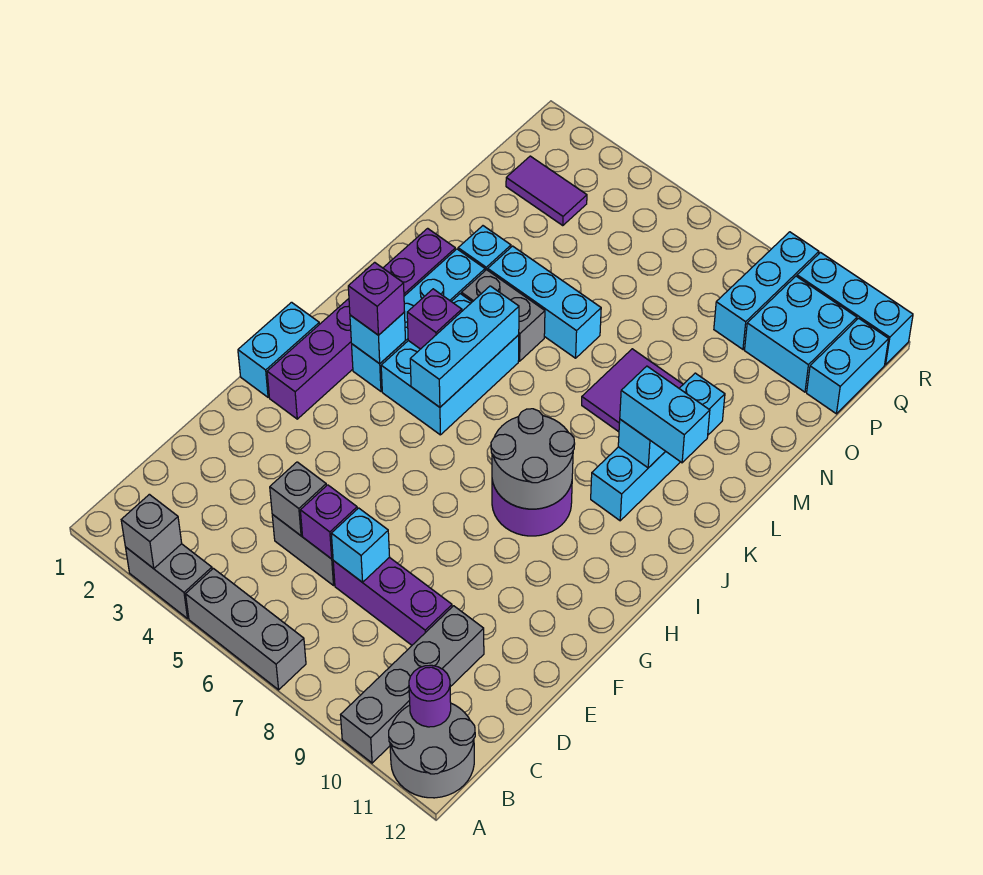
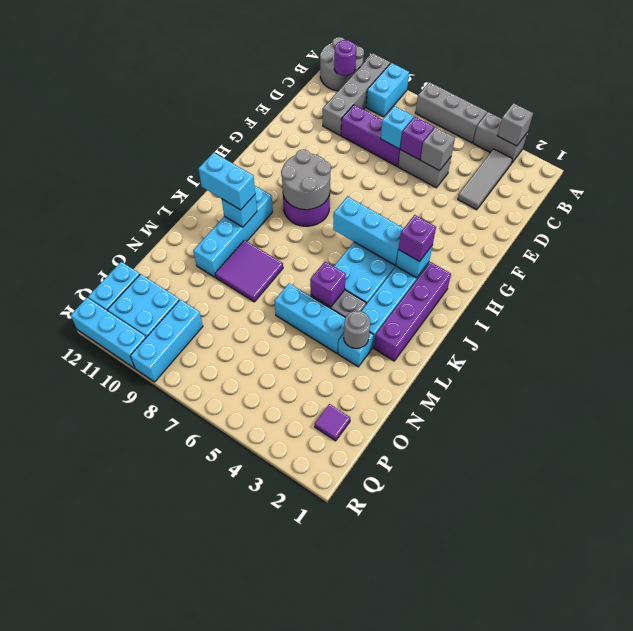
none -> grey 1x3 tile [458,149,512,210]
cyan 1x2 brick [238,302,319,397] -> cyan 1x2 brick moved to [366,63,409,117]
purple 1x6 brick [267,228,456,419] -> purple 1x4 brick [374,262,451,361]
cyan 1x3 brick [410,286,519,407] -> cyan 1x3 brick turned to [333,197,404,265]
purple 1x1 brick [407,289,462,349] -> purple 1x1 brick moved to [310,262,346,307]
none -> grey 1x1 round brick [344,311,370,349]
purple 1x2 tile [506,156,587,226] -> purple 1x1 tile [315,404,350,441]

